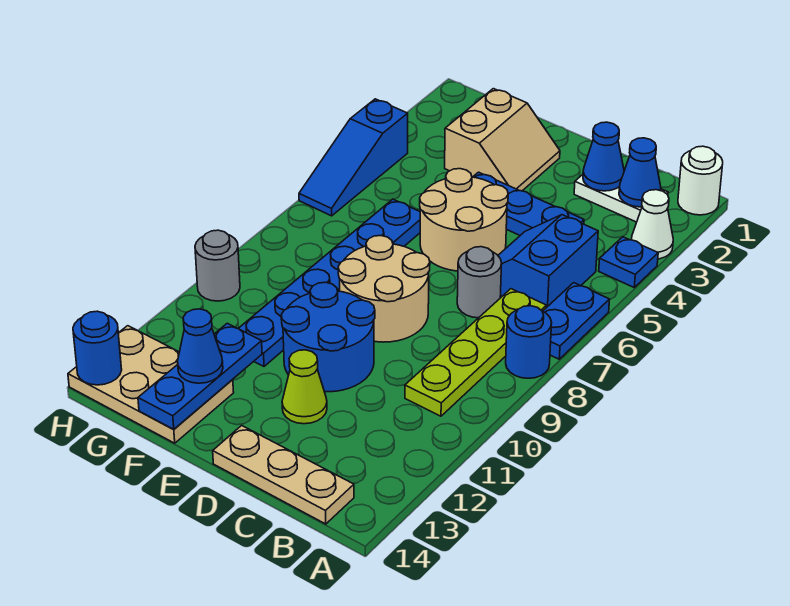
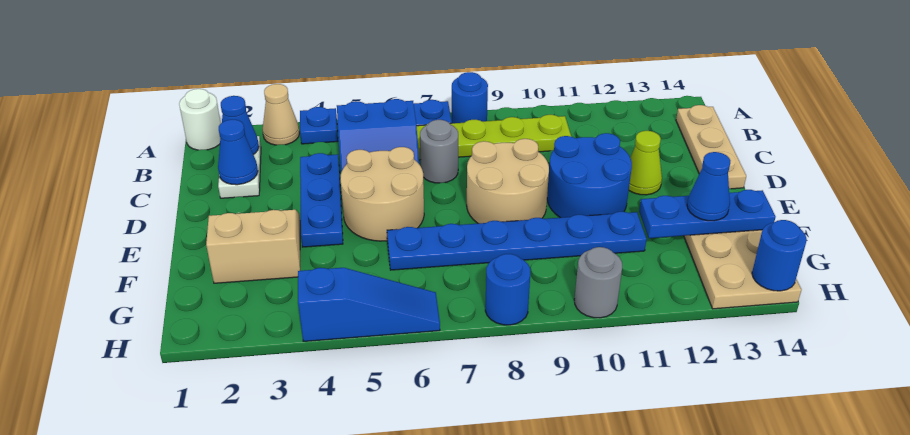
white 1x1 cone [632,190,673,259] -> tan 1x1 cone [263,84,300,145]
none -> blue 1x1 round brick [485,254,530,325]

